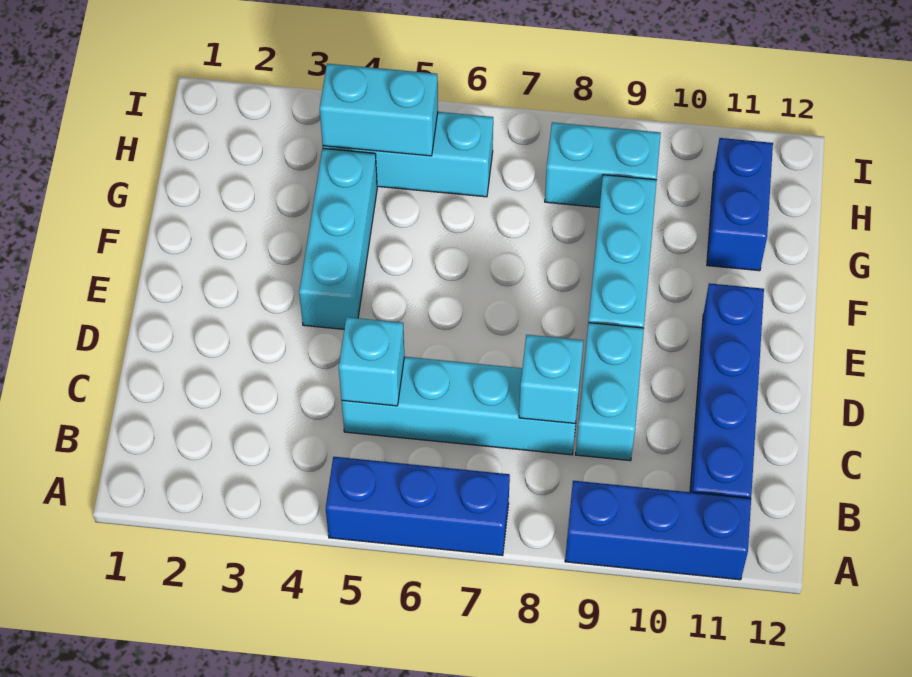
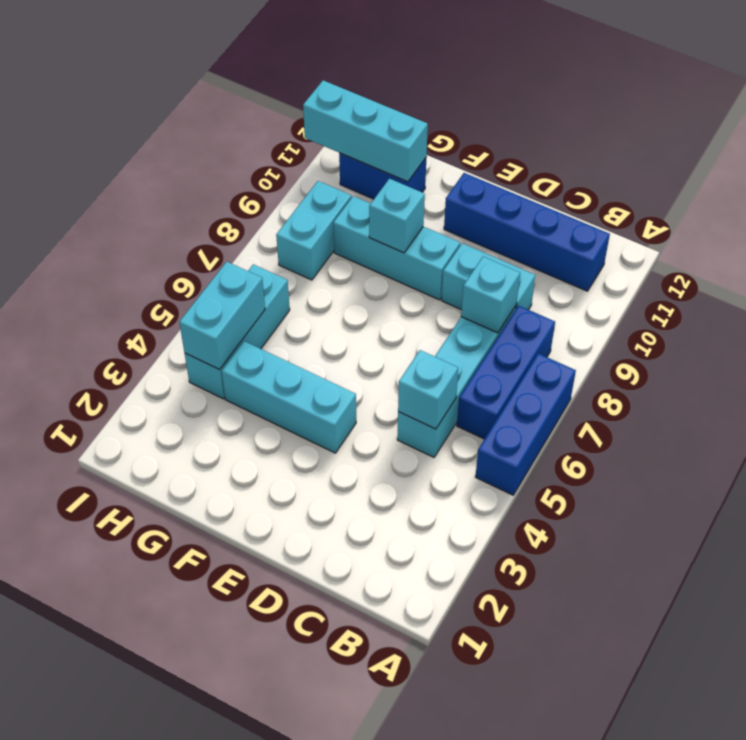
blue 1x3 brick [565,481,751,580] -> blue 1x3 brick moved to [457,306,555,439]
none -> cyan 1x1 brick [369,179,425,253]
none -> cyan 1x3 brick [303,80,428,182]

